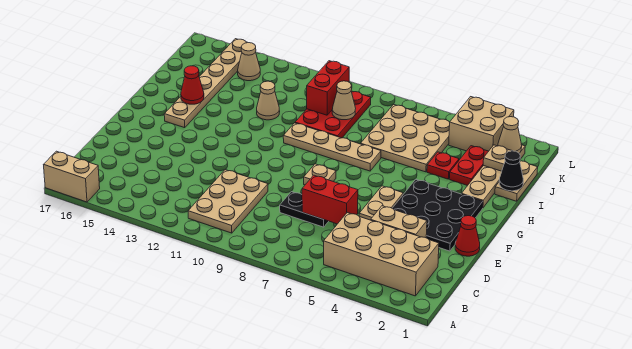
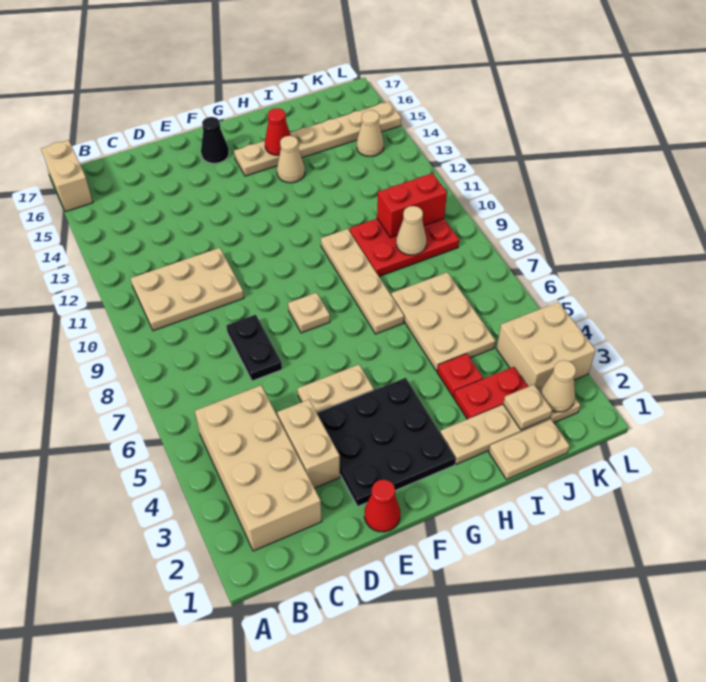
red 1x2 brick [302,175,358,224] -> none
black 1x1 cone [499,151,523,191] -> black 1x1 cone moved to [201,117,229,163]
tan 3x3 plate [361,104,450,172] -> tan 2x3 plate [391,272,495,371]
tan 1x1 cone [257,81,280,120] -> tan 1x1 cone moved to [277,136,305,183]

